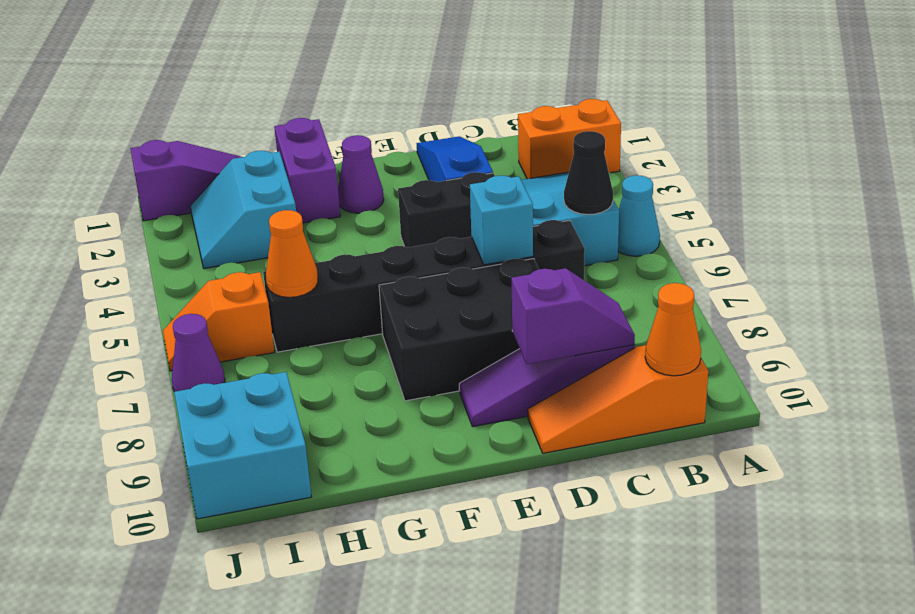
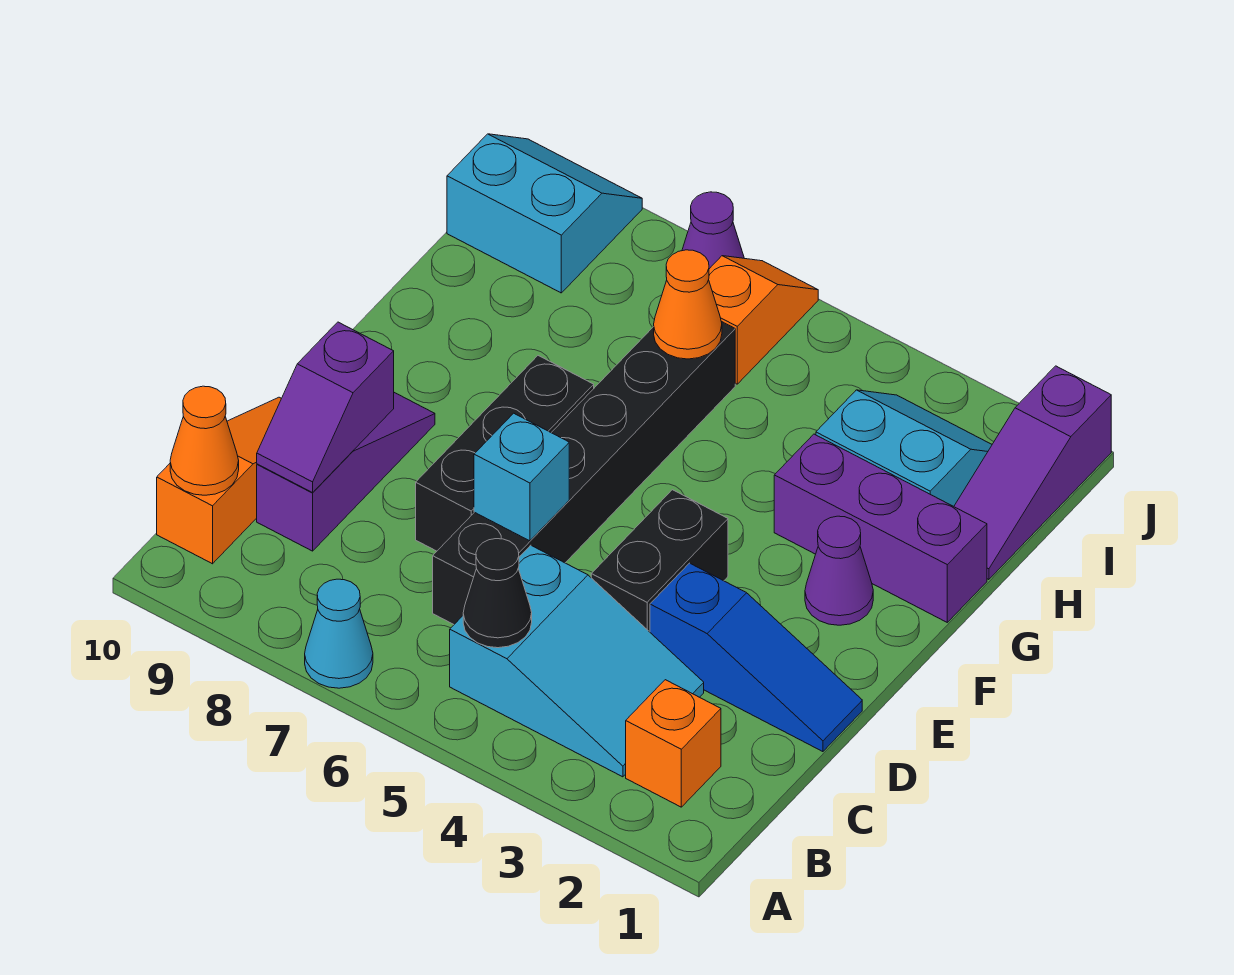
orange 1x2 brick [518,99,621,179] -> orange 1x1 brick [626,680,721,807]
cyan 1x1 cone [618,175,660,256] -> cyan 1x1 cone moved to [305,579,373,688]
black 2x3 brick [379,259,539,401] -> black 1x3 brick [416,356,594,551]
purple 1x2 brick [274,118,340,223] -> purple 1x3 brick [774,434,987,622]
cyan 2x2 brick [174,372,311,519] -> cyan 2x2 slope [447,134,642,293]

